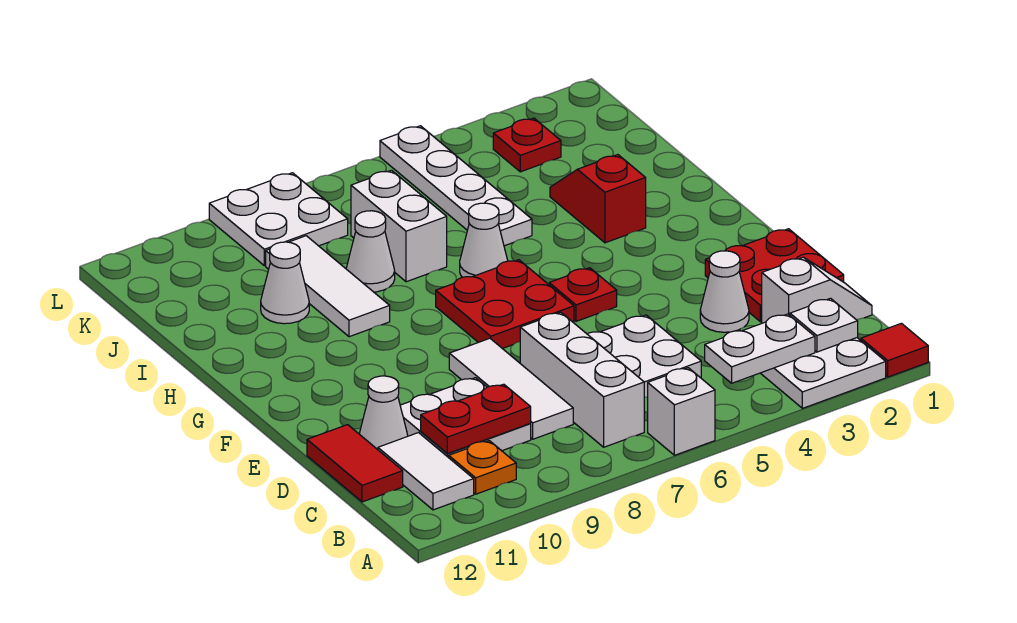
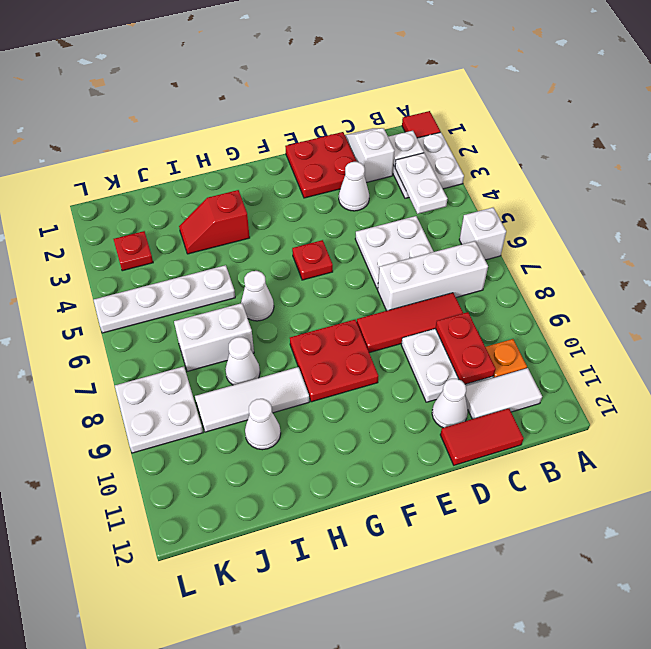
white 1x3 tile [449,338,573,439] -> red 1x3 tile [357,293,463,353]
red 2x2 plate [436,260,574,349] -> red 2x2 plate moved to [290,320,378,402]

